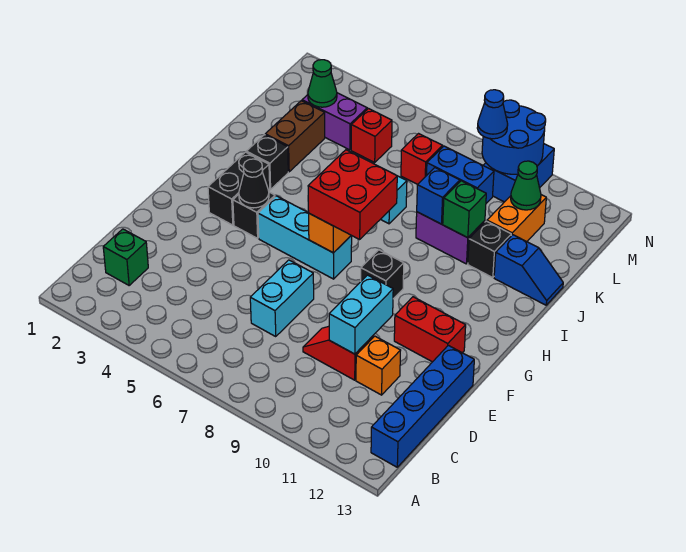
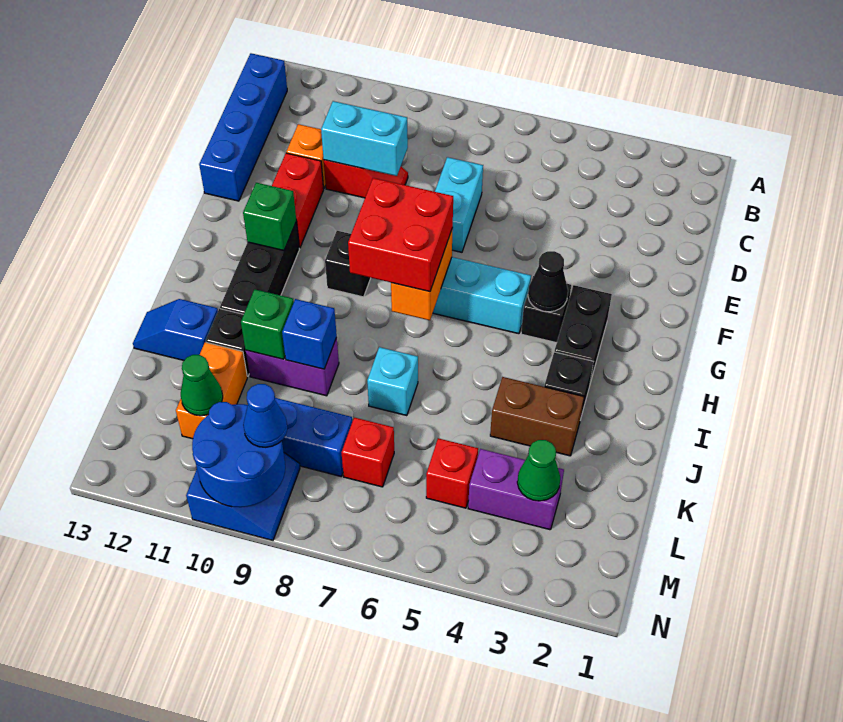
green 1x1 brick [103,229,148,285] -> green 1x1 brick moved to [243,183,296,251]
cyan 1x2 brick [329,275,393,354] -> cyan 1x2 brick turned to [321,101,408,176]
red 1x2 brick [394,297,466,362] -> red 1x2 brick turned to [272,153,324,248]
none -> black 1x3 brick [220,222,299,314]
brown 1x2 brick [265,101,325,172] -> brown 1x2 brick turned to [490,377,584,456]

